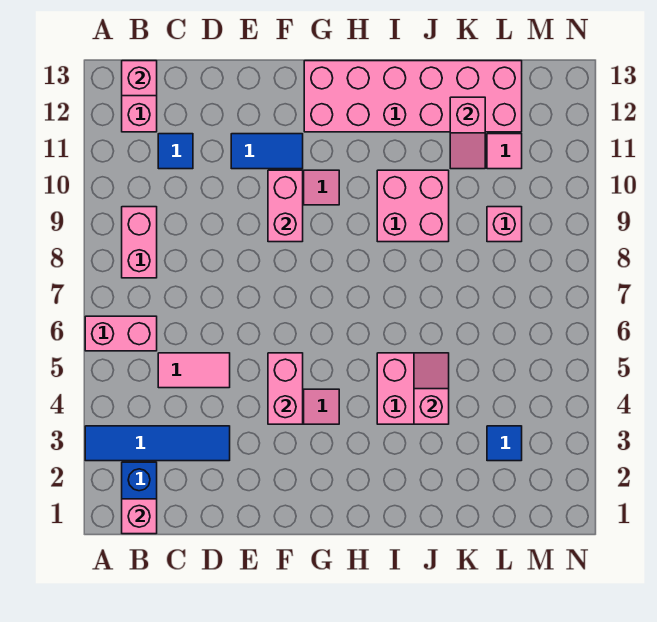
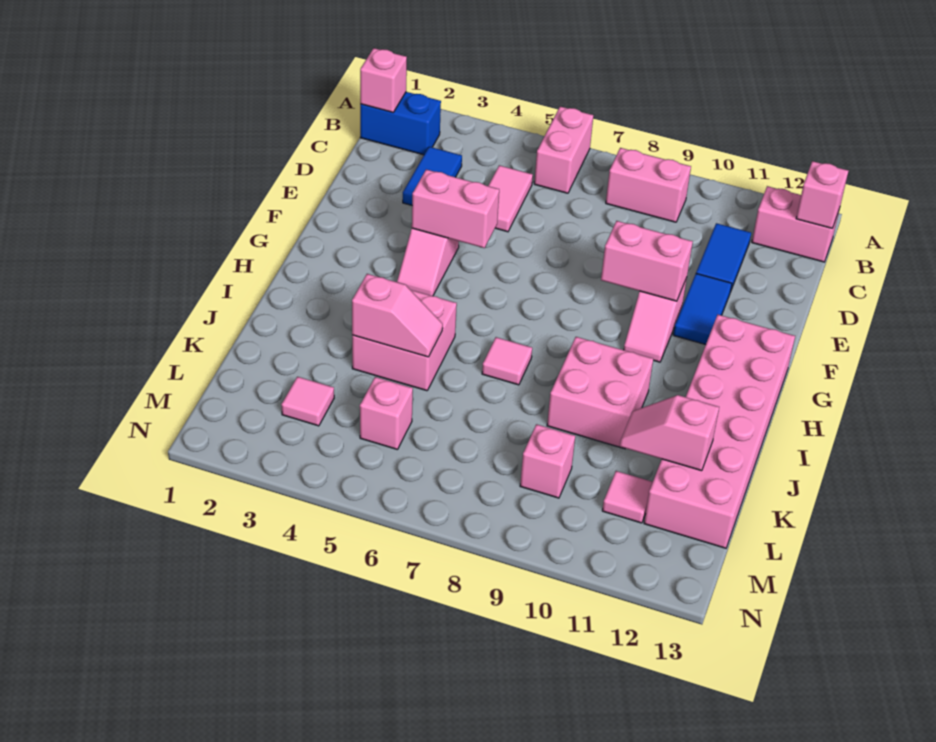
blue 1x4 tile [85,426,230,461] -> blue 1x2 tile [403,147,462,205]
blue 1x1 tile [158,134,193,169] -> blue 1x2 tile [696,223,751,292]
none -> pink 1x1 tile [482,337,532,385]
blue 1x1 tile [487,426,522,461] -> pink 1x1 tile [281,377,334,426]
none -> pink 1x1 brick [360,377,413,450]

